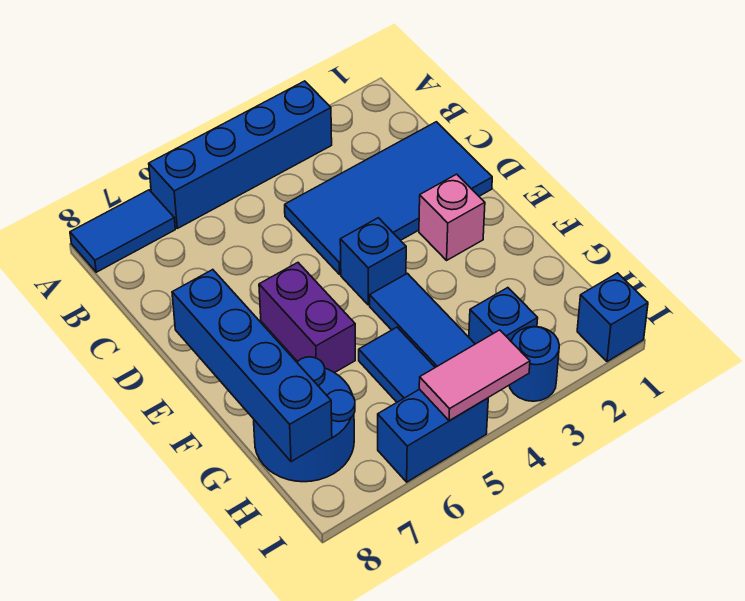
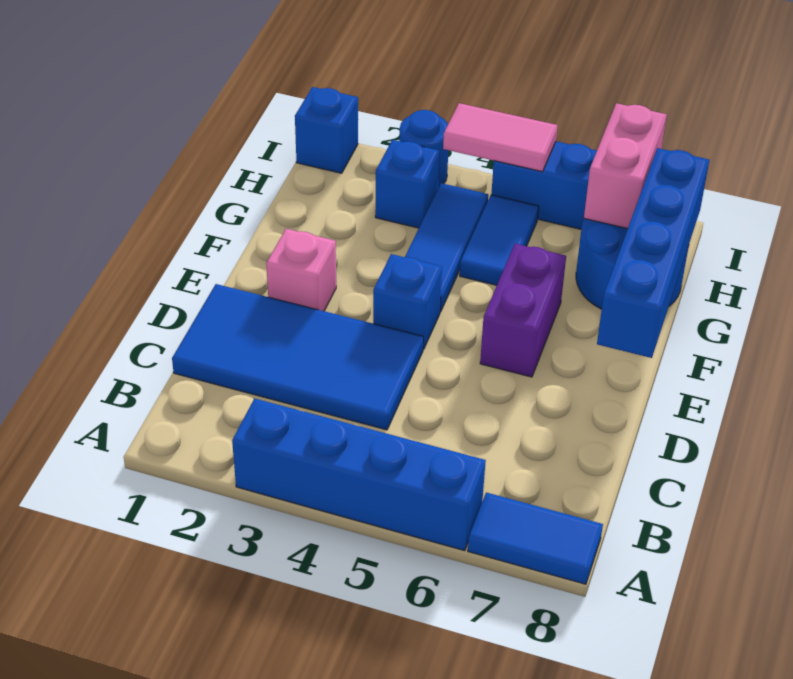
none -> pink 1x2 brick [584,103,667,229]

